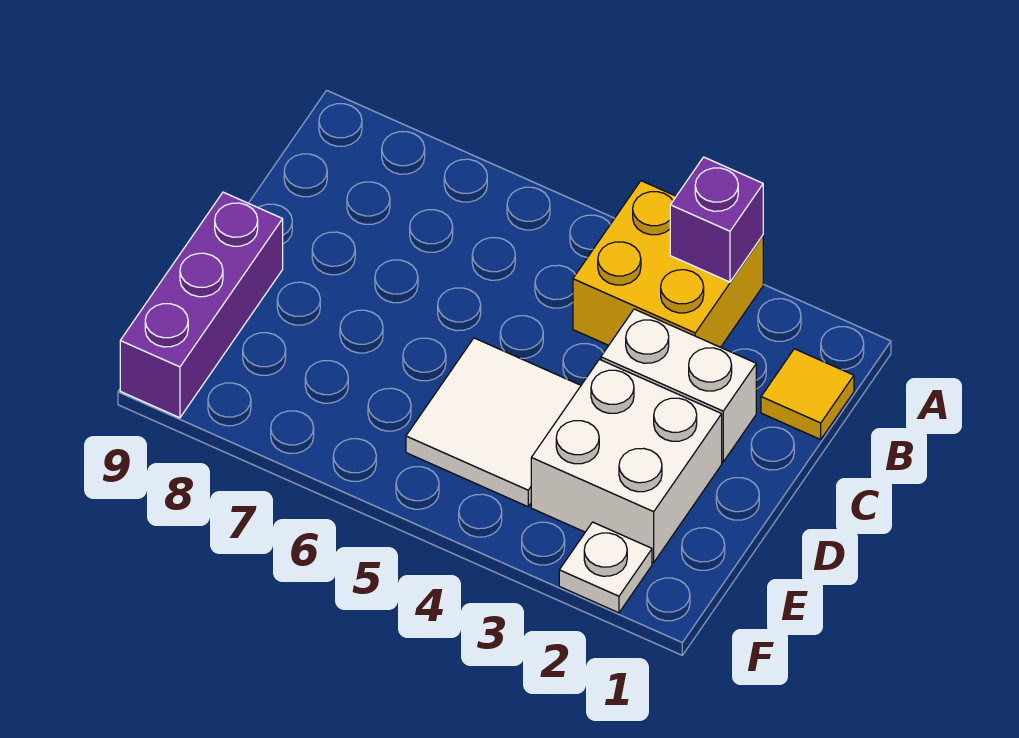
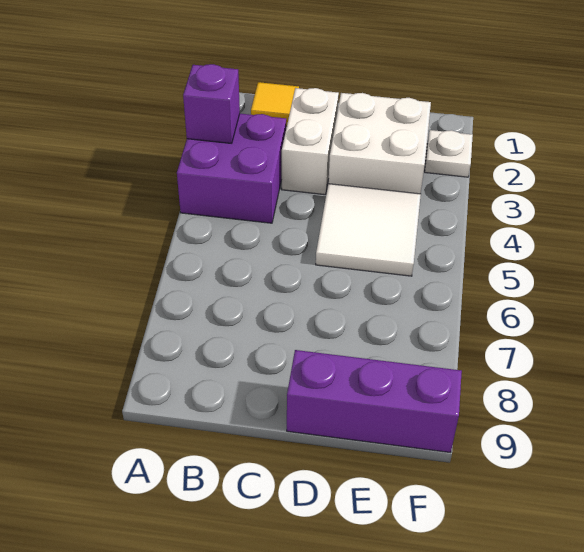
yellow 2x2 brick [573,181,763,347] -> purple 2x2 brick [177,114,287,223]

